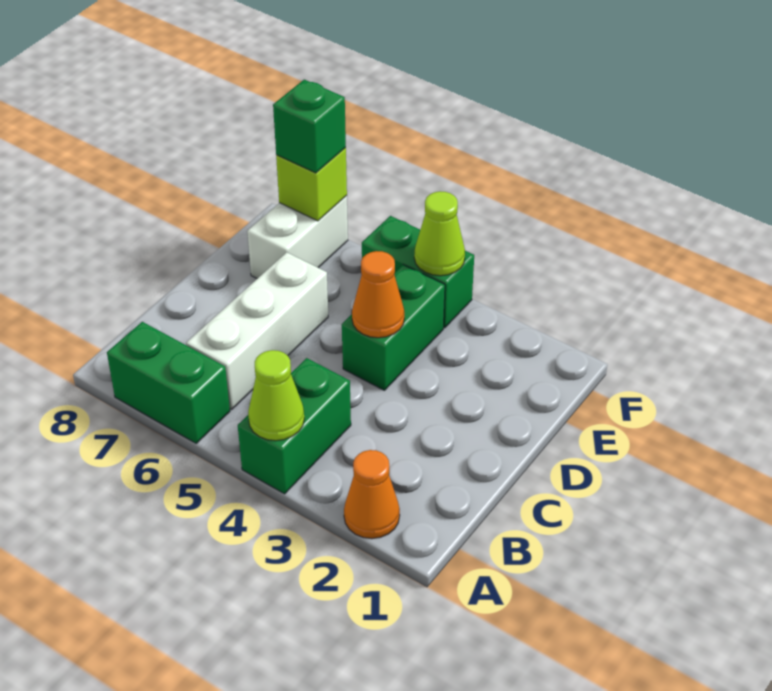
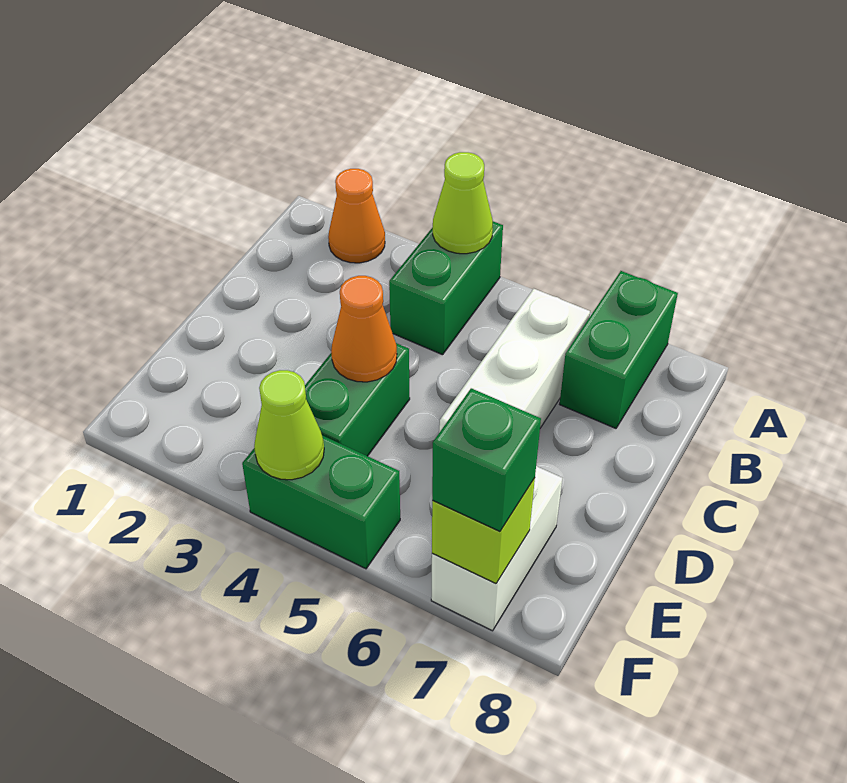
green 1x2 brick [107,322,230,443] -> green 1x2 brick turned to [560,271,678,428]

